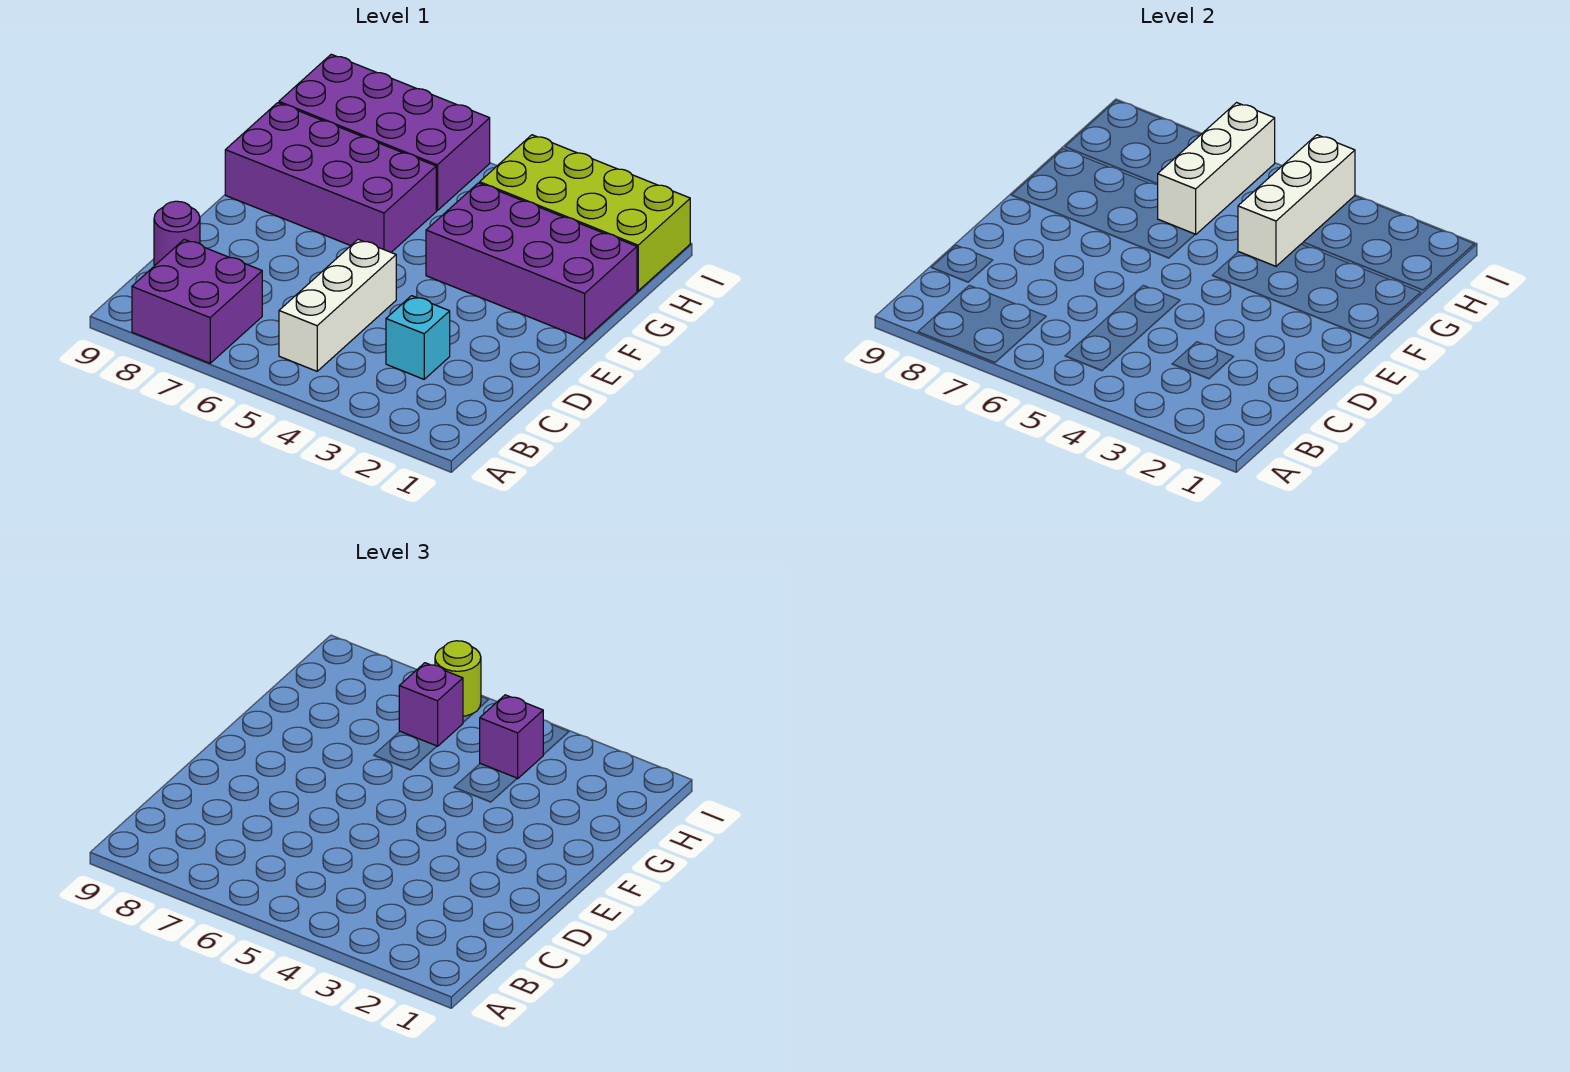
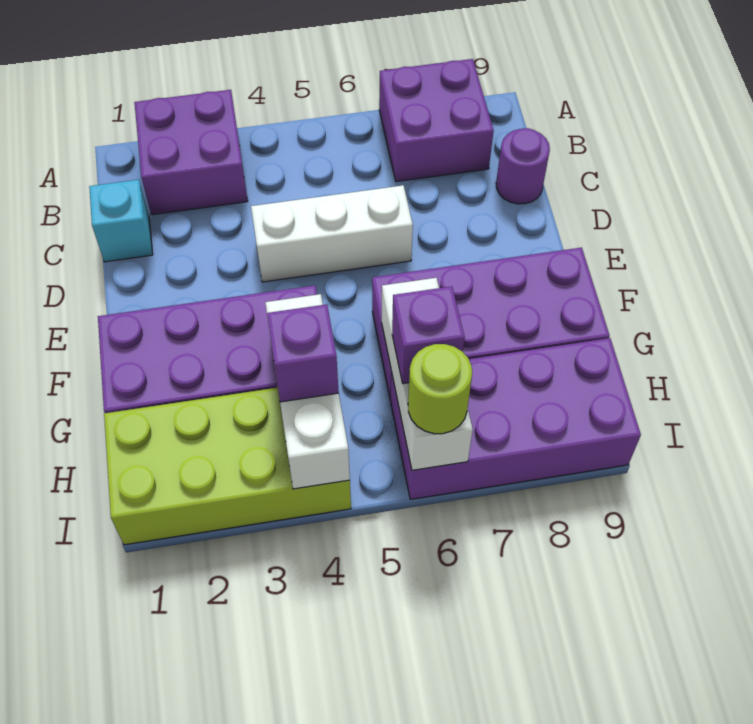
none -> purple 2x2 brick [134,90,248,215]
white 1x3 brick [279,239,396,371] -> white 1x3 brick turned to [251,185,413,282]
cyan 1x1 brick [386,296,450,379] -> cyan 1x1 brick moved to [89,180,153,262]

